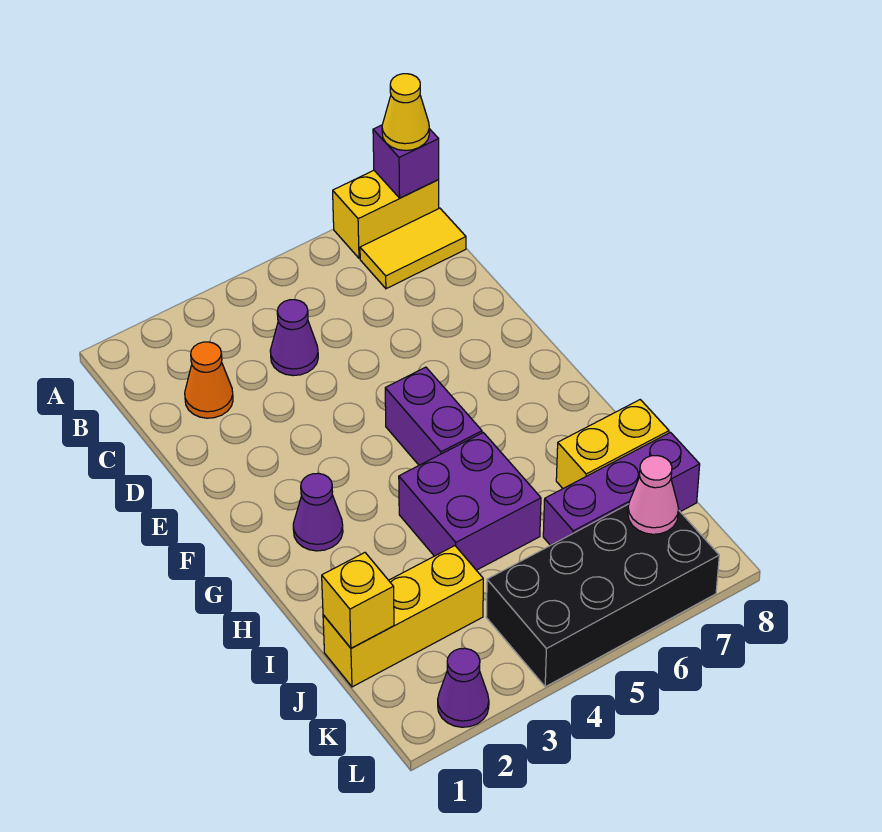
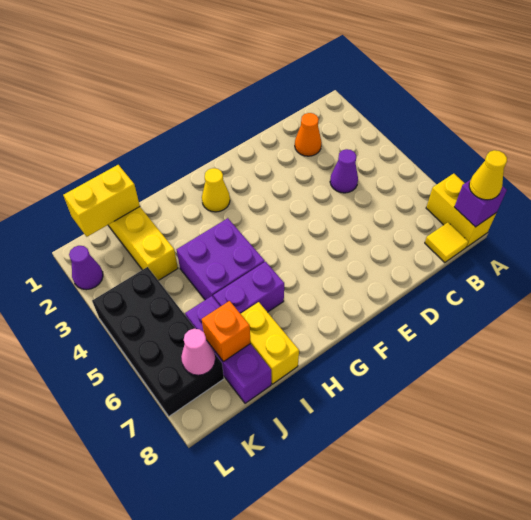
yellow 1x2 tile [360,208,466,289] -> yellow 1x1 tile [425,222,468,263]
purple 1x2 brick [385,367,482,465] -> purple 1x2 brick moved to [213,262,284,314]
purple 1x1 cone [293,473,343,551] -> yellow 1x1 cone [202,168,230,212]
yellow 1x1 brick [322,553,394,648] -> yellow 1x2 brick [64,165,140,237]
none -> orange 1x1 brick [202,301,250,362]

